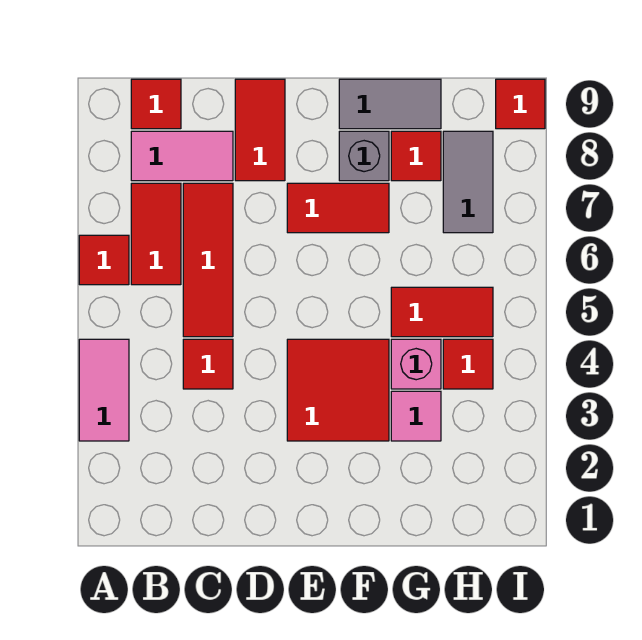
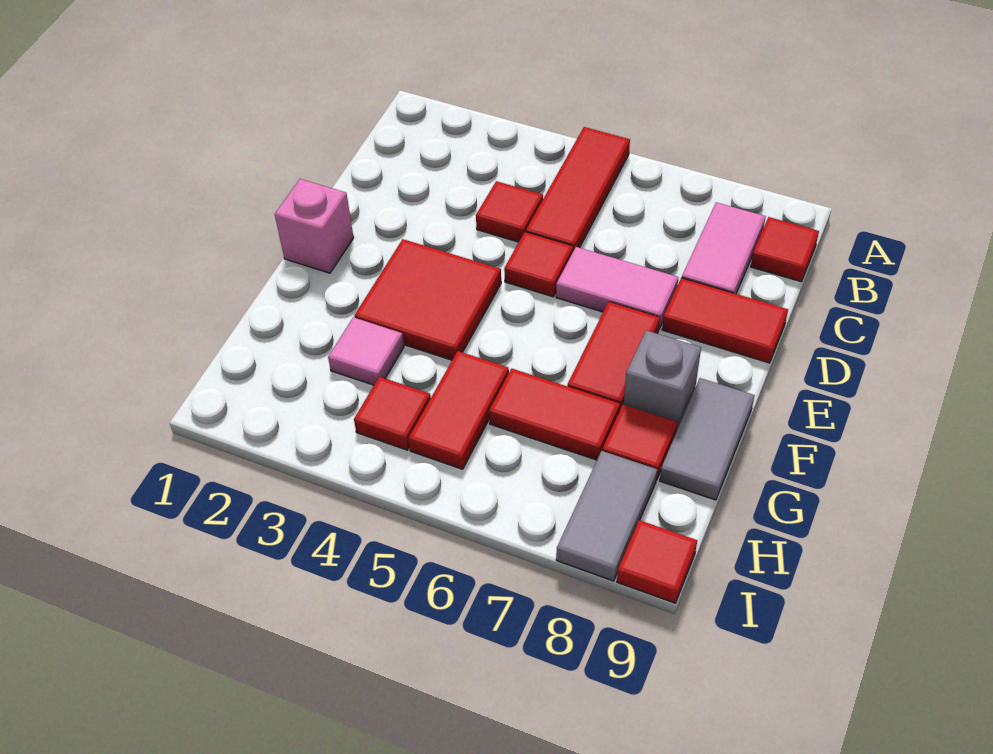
pink 1x2 tile [79,339,129,441] -> pink 1x2 tile moved to [556,247,679,329]
red 1x1 tile [79,235,129,285] -> red 1x1 tile moved to [504,232,573,297]
red 1x2 tile [131,183,181,285] -> red 1x2 tile moved to [489,368,620,460]
red 1x3 tile [183,183,233,337] -> red 1x3 tile turned to [526,127,630,251]
pink 1x1 brick [391,339,441,389] -> pink 1x1 brick moved to [275,179,354,273]
grey 1x2 tile [443,131,493,233] -> grey 1x2 tile turned to [556,451,657,581]

